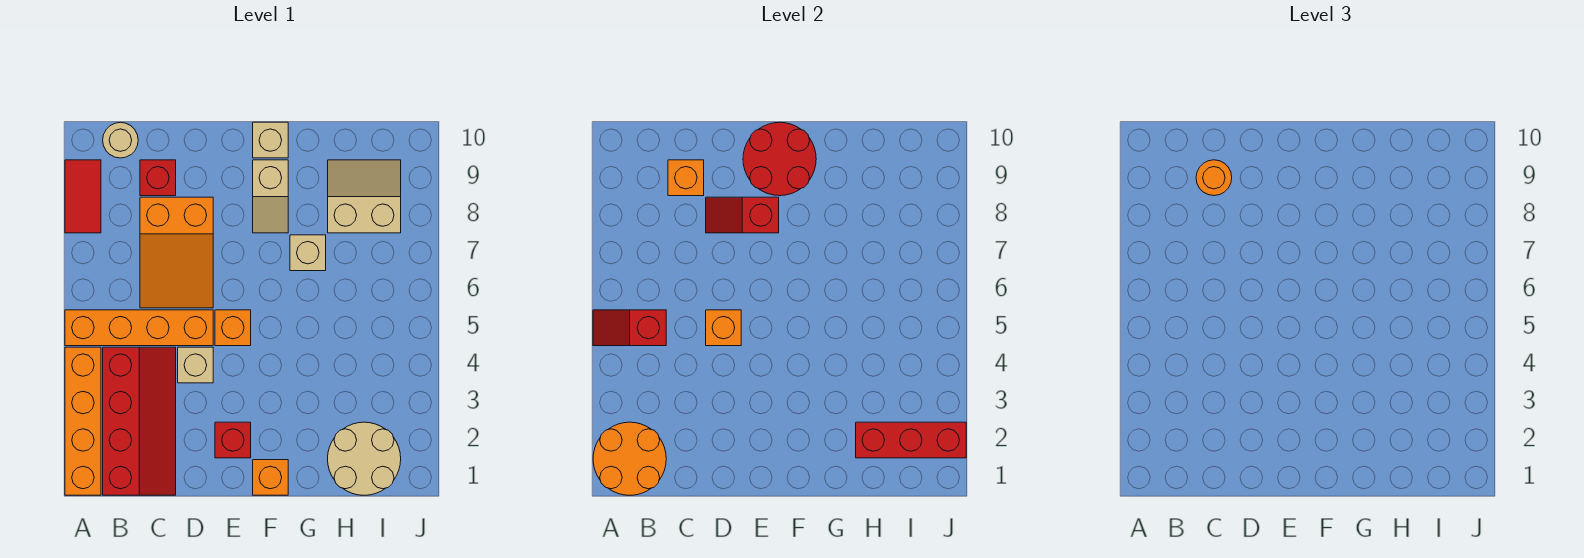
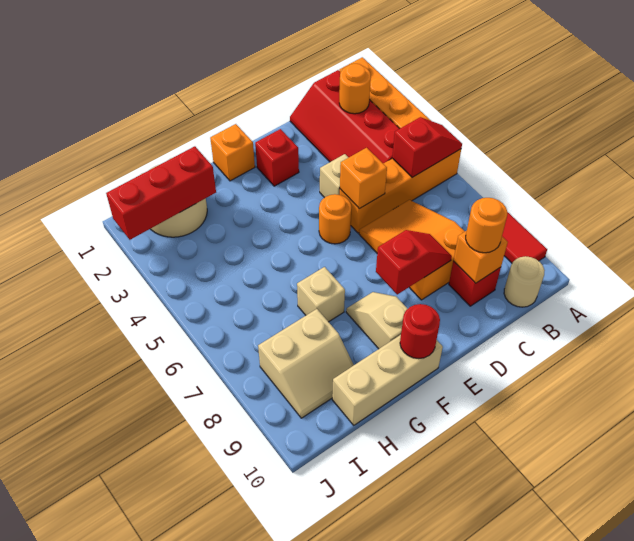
orange 2x2 round brick [593,422,666,495] -> orange 1x1 round brick [339,64,371,114]
orange 1x1 brick [215,310,251,346] -> orange 1x1 round brick [319,194,351,244]
red 2x2 round brick [743,122,816,196] -> red 1x1 round brick [400,304,440,359]
tan 1x1 brick [253,122,288,158] -> tan 1x3 brick [332,335,443,425]

